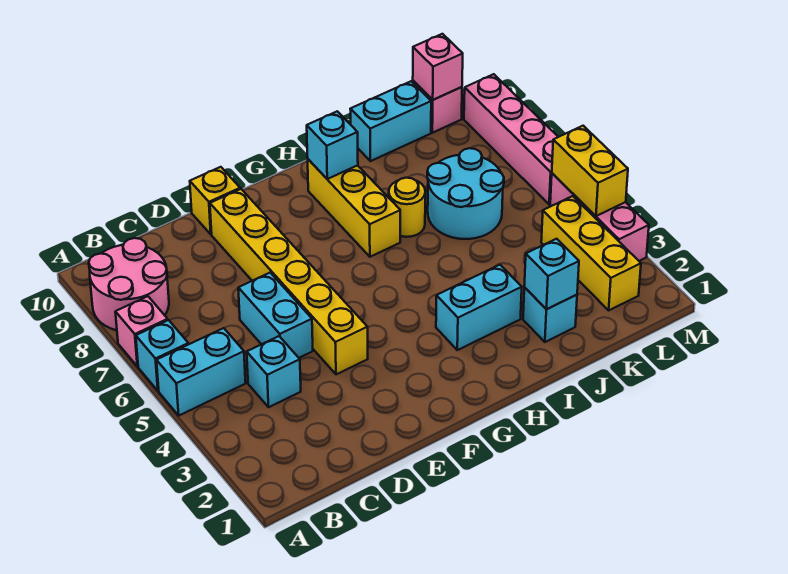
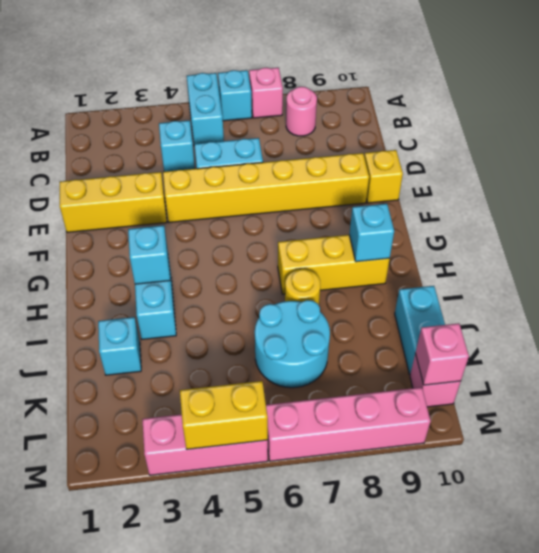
pink 2x2 round brick [89,238,169,330] -> pink 1x1 round brick [286,87,317,136]
cyan 1x1 brick [524,239,579,309] -> cyan 1x1 brick moved to [128,225,170,284]
yellow 1x3 brick [541,196,641,310] -> yellow 1x3 brick moved to [60,172,167,232]

